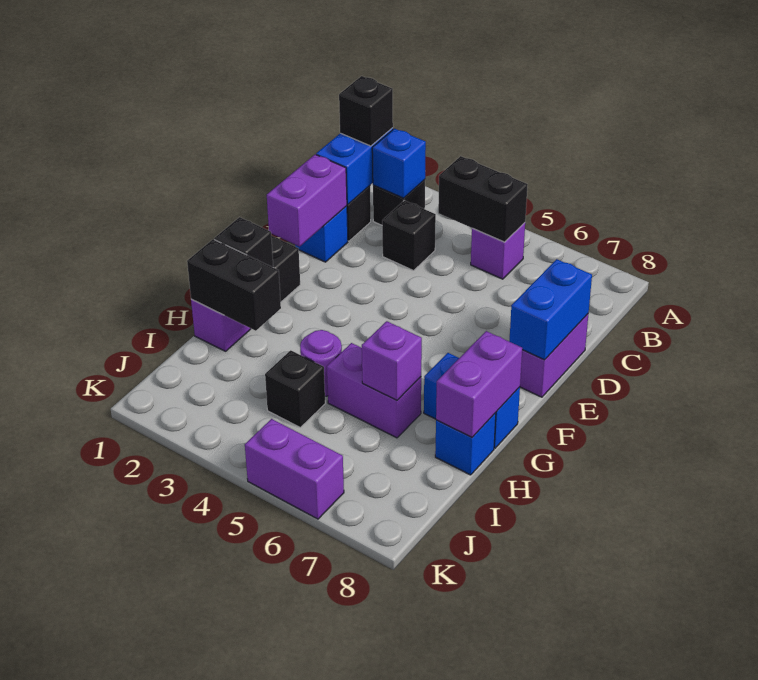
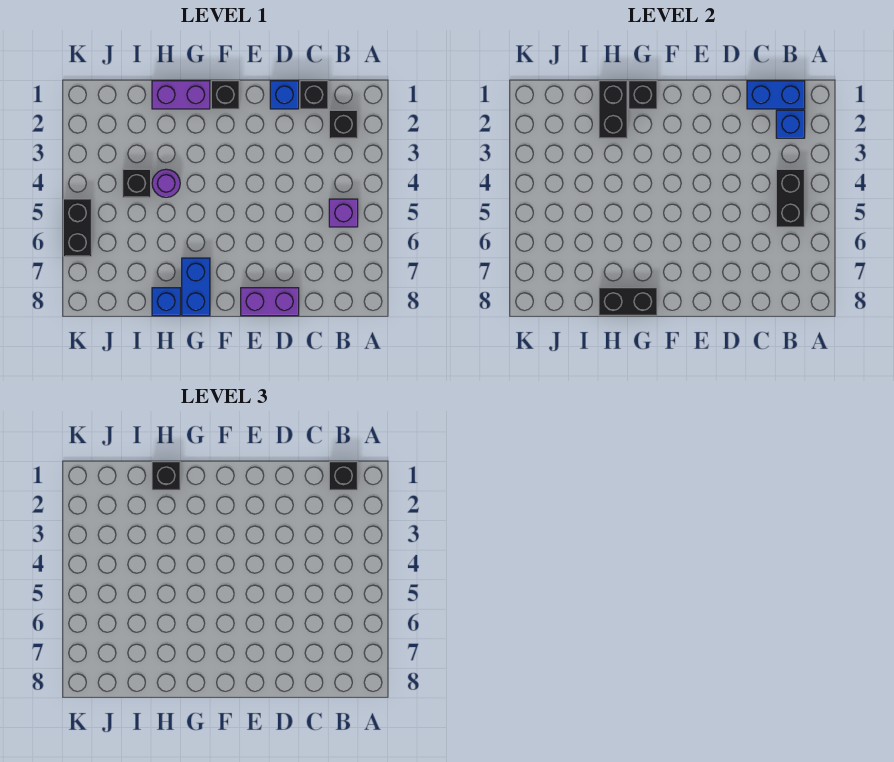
black 1x1 brick [382,200,436,271] -> black 1x1 brick moved to [152,462,180,490]
purple 1x2 brick [267,154,347,246] -> none
blue 1x2 brick [509,259,592,360] -> none
purple 1x2 brick [436,331,522,437] -> black 1x2 brick [599,288,657,316]
purple 1x2 brick [327,343,421,438] -> none
purple 1x1 brick [362,321,422,400] -> none
purple 1x2 brick [245,419,344,519] -> black 1x2 brick [63,199,92,257]

